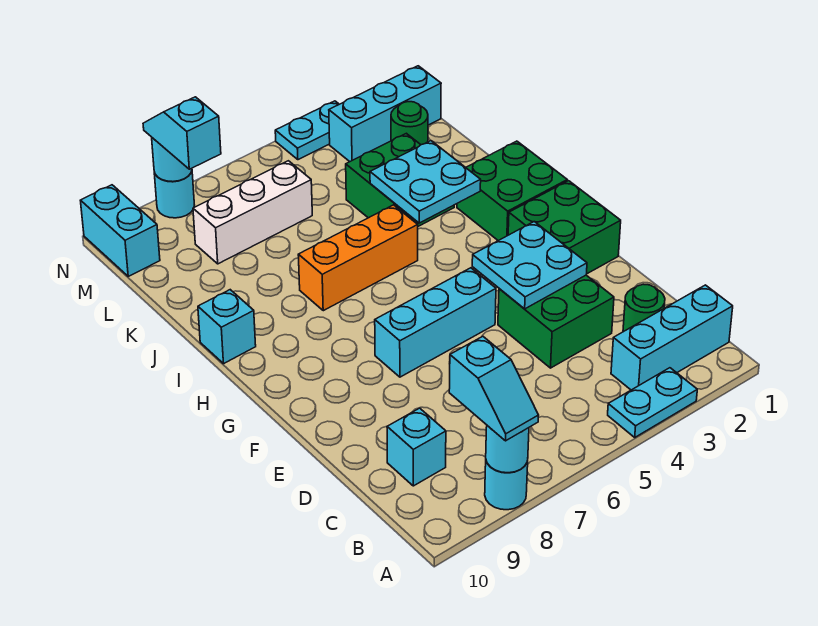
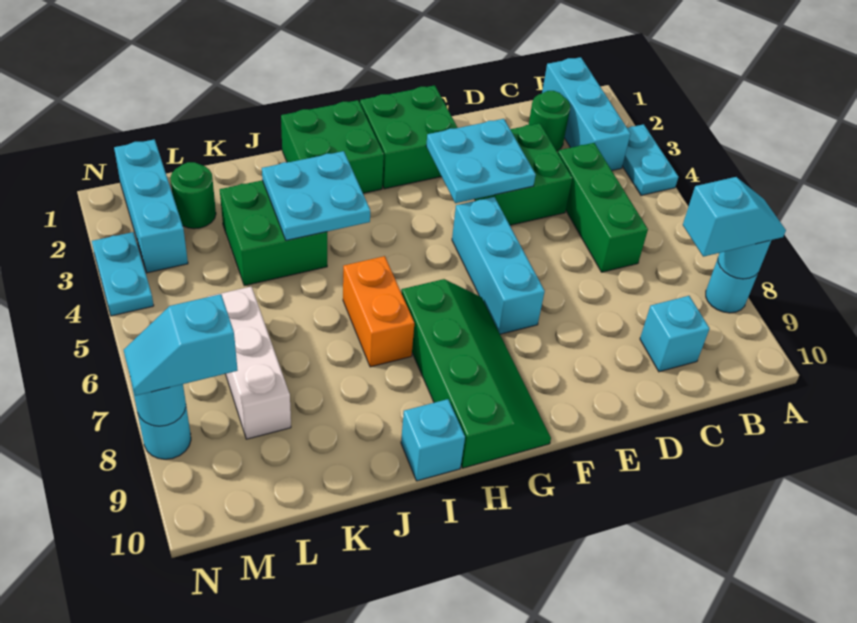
none -> green 1x3 brick [558,143,648,272]
none -> green 2x4 slope [402,279,551,468]
orange 1x3 brick [298,205,418,311] -> orange 1x2 brick [343,256,414,367]
cyan 1x2 brick [80,185,160,276] -> none

